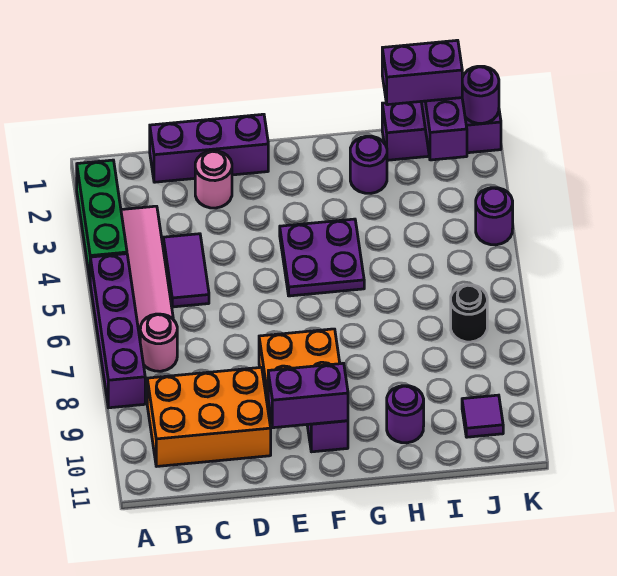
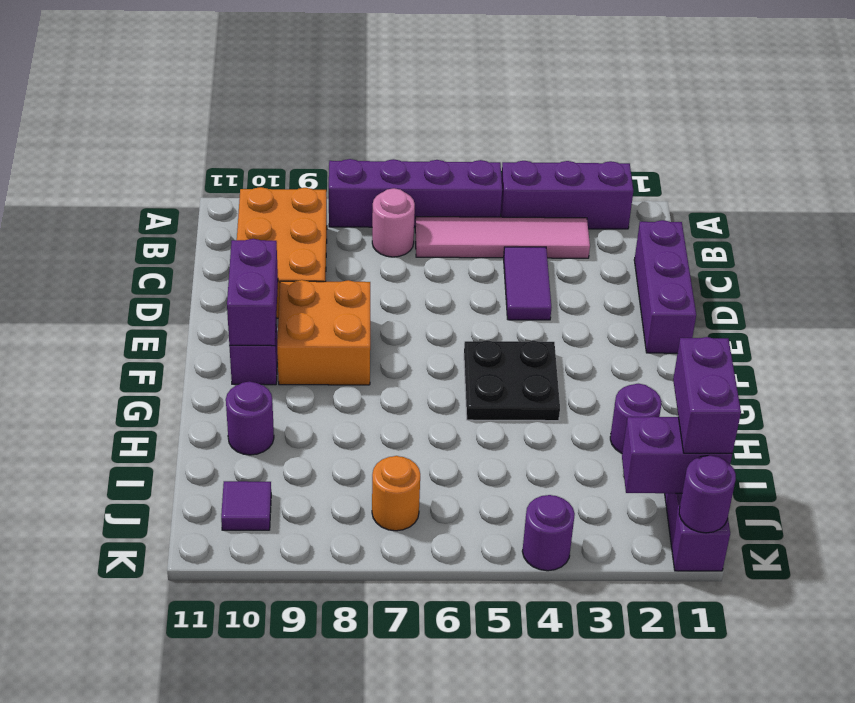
green 1x3 brick [77,160,127,279] -> purple 1x3 brick [501,161,633,229]
purple 1x2 tile [163,234,209,307] -> purple 1x2 tile turned to [504,247,551,320]
pink 1x1 round brick [195,151,232,208] -> none
purple 2x2 plate [280,219,364,296] -> black 2x2 plate [464,340,560,421]
black 1x1 round brick [451,285,487,342] -> orange 1x1 round brick [372,456,420,531]

